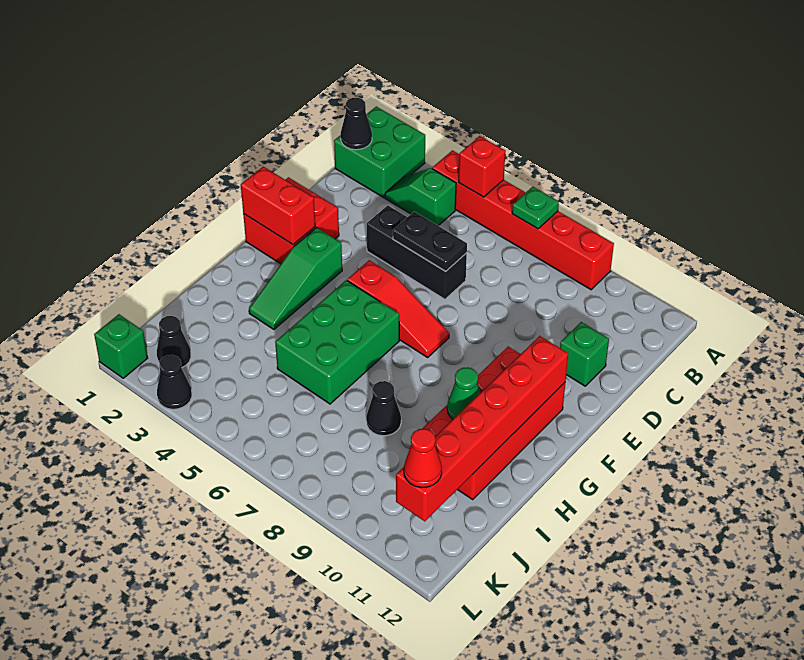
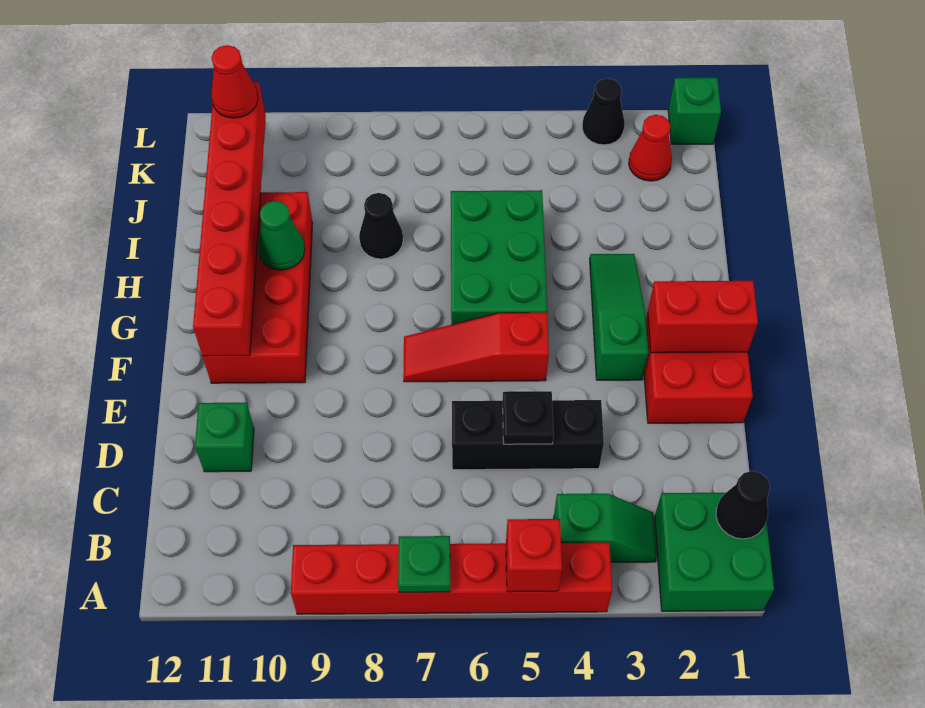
black 1x2 plate [393,212,467,271] -> black 1x1 plate [503,391,554,444]
black 1x1 cone [157,316,191,367] -> red 1x1 cone [629,115,672,181]

